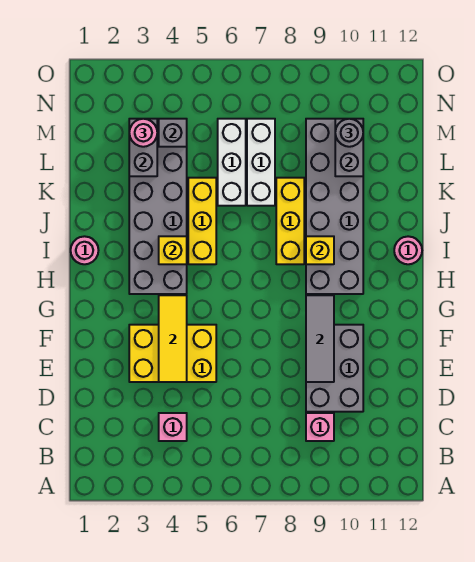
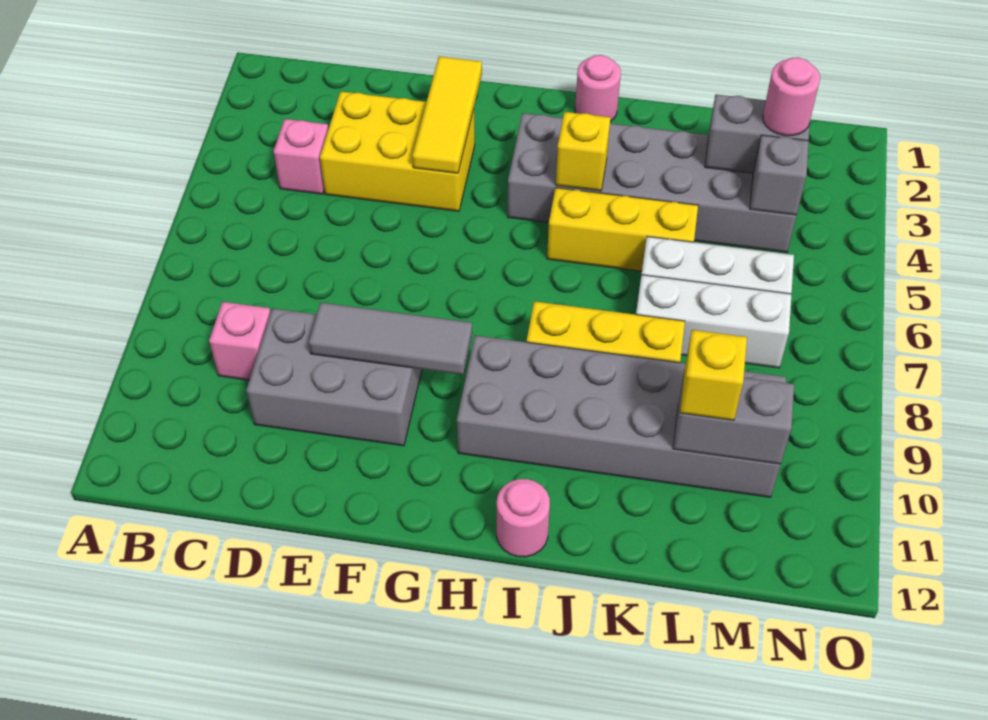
yellow 2x3 brick [129,325,216,382] -> yellow 2x3 brick turned to [320,91,475,211]
yellow 1x3 tile [159,295,187,382] -> yellow 1x3 tile turned to [412,57,482,173]
yellow 1x1 brick [306,236,334,264] -> yellow 1x1 brick moved to [680,330,747,420]
grey 1x1 round brick [335,119,363,147] -> none

